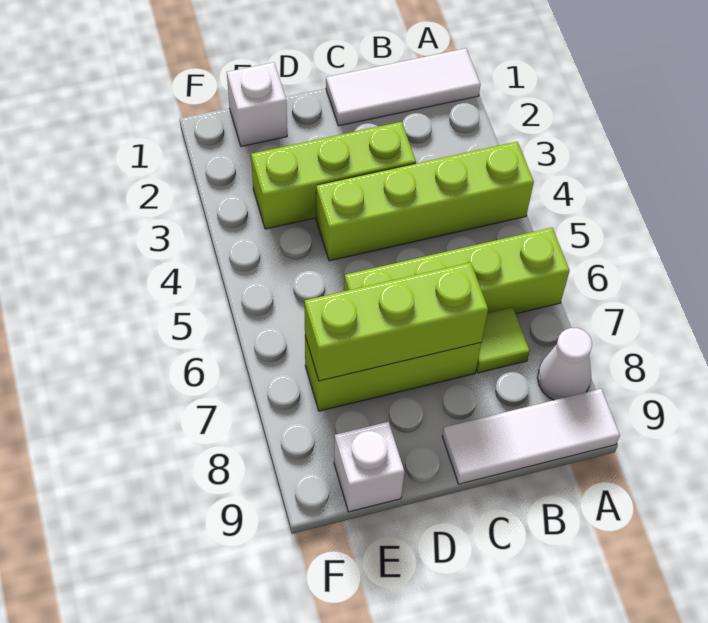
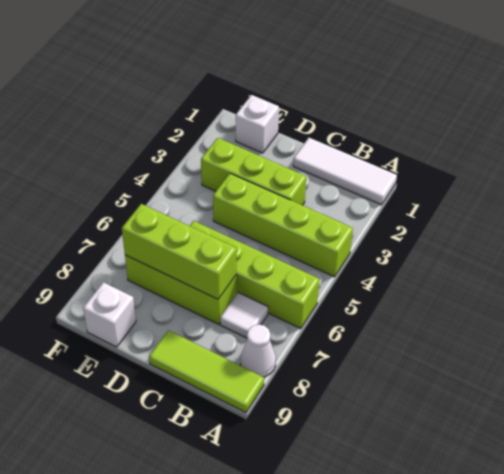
white 1x3 tile [442,389,620,484] -> lime 1x3 tile [149,330,264,413]
lime 1x1 tile [476,307,530,373] -> white 1x1 tile [220,293,268,338]

